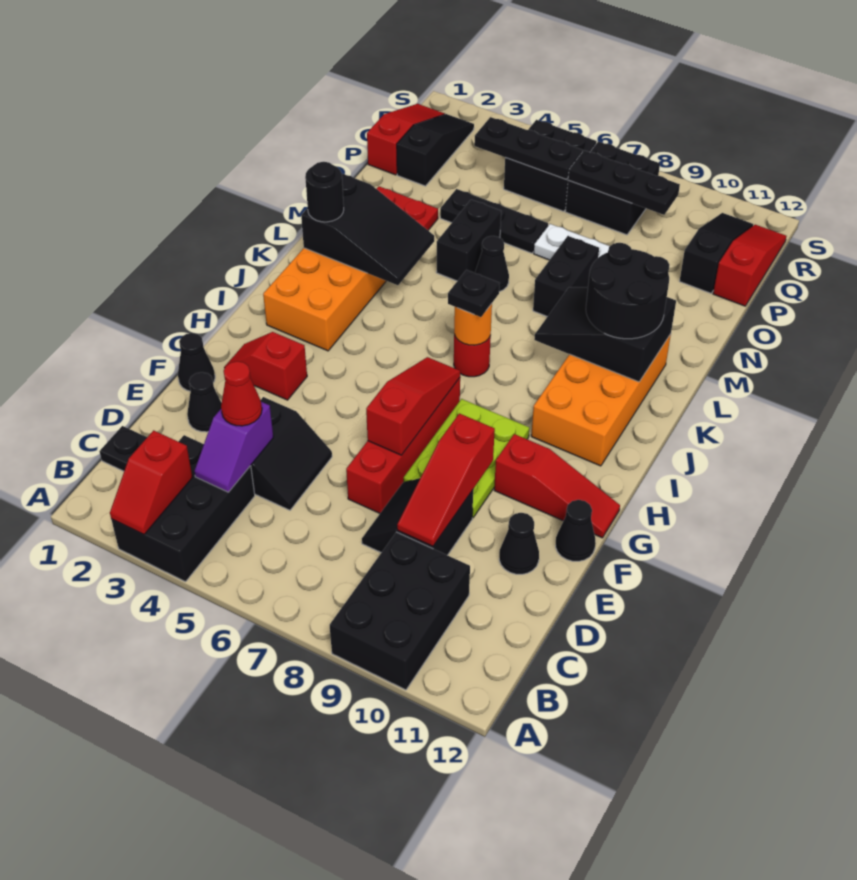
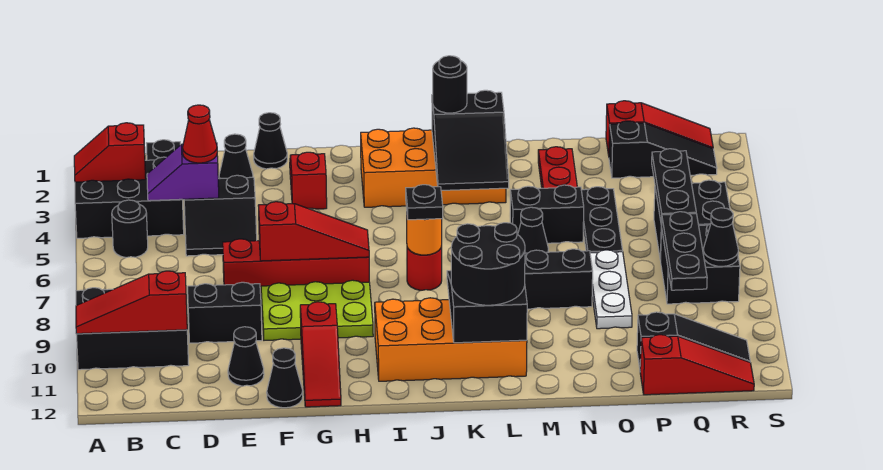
none -> black 1x1 round brick [112,200,148,258]
red 1x3 slope [397,413,495,546] -> red 1x3 slope moved to [76,271,187,334]
none -> black 1x1 cone [703,208,738,266]

